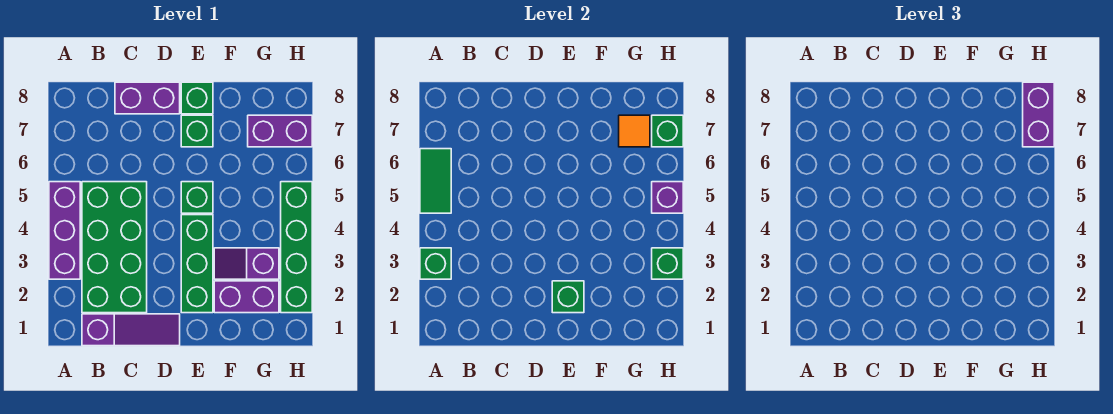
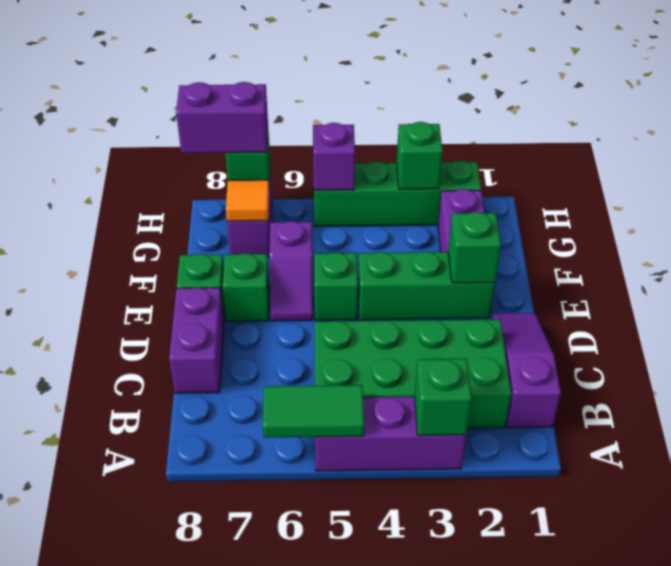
purple 1x2 slope [214,248,279,279] -> purple 1x2 slope moved to [269,221,313,321]

